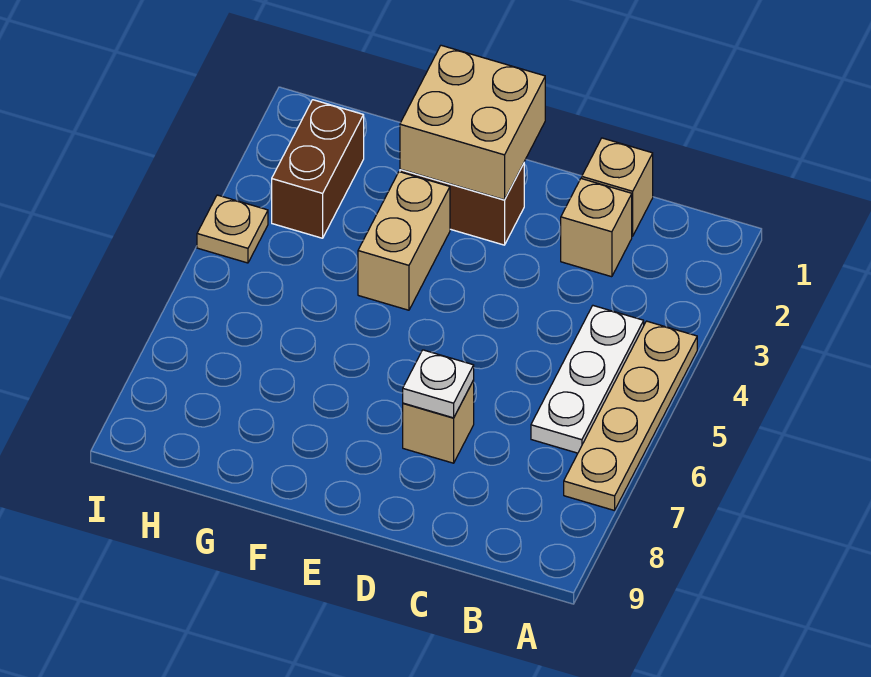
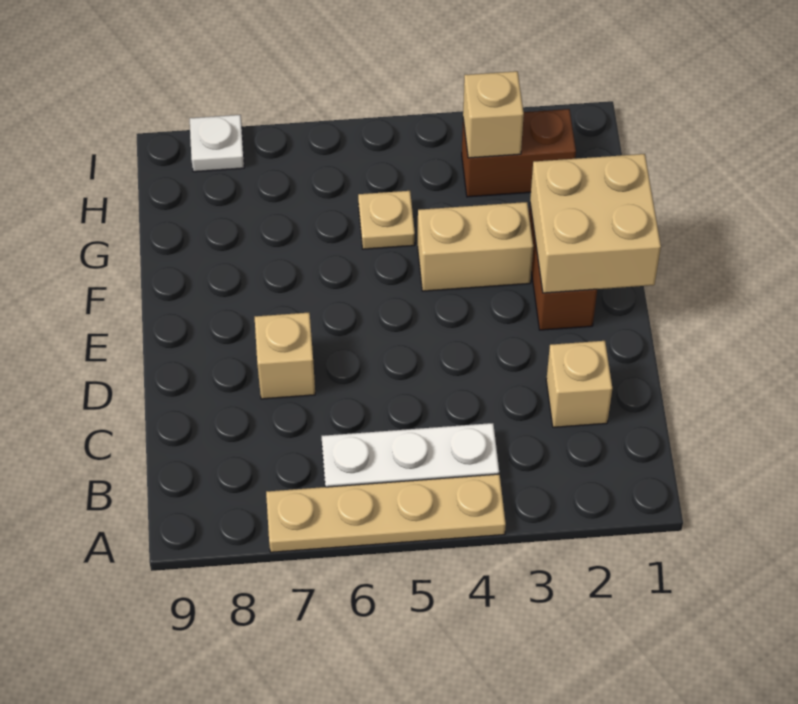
tan 1x1 brick [582,138,653,236] -> tan 1x1 brick moved to [463,71,524,158]
white 1x1 plate [403,350,474,418] -> white 1x1 plate moved to [190,115,244,172]
tan 1x1 plate [197,195,268,263] -> tan 1x1 plate moved to [358,191,415,249]

